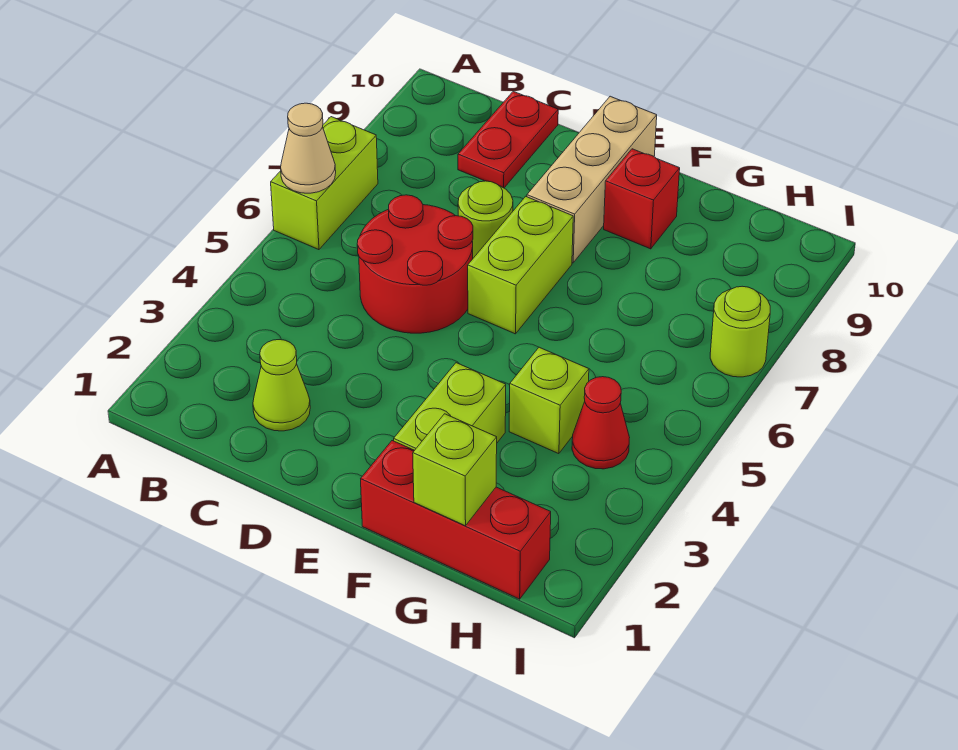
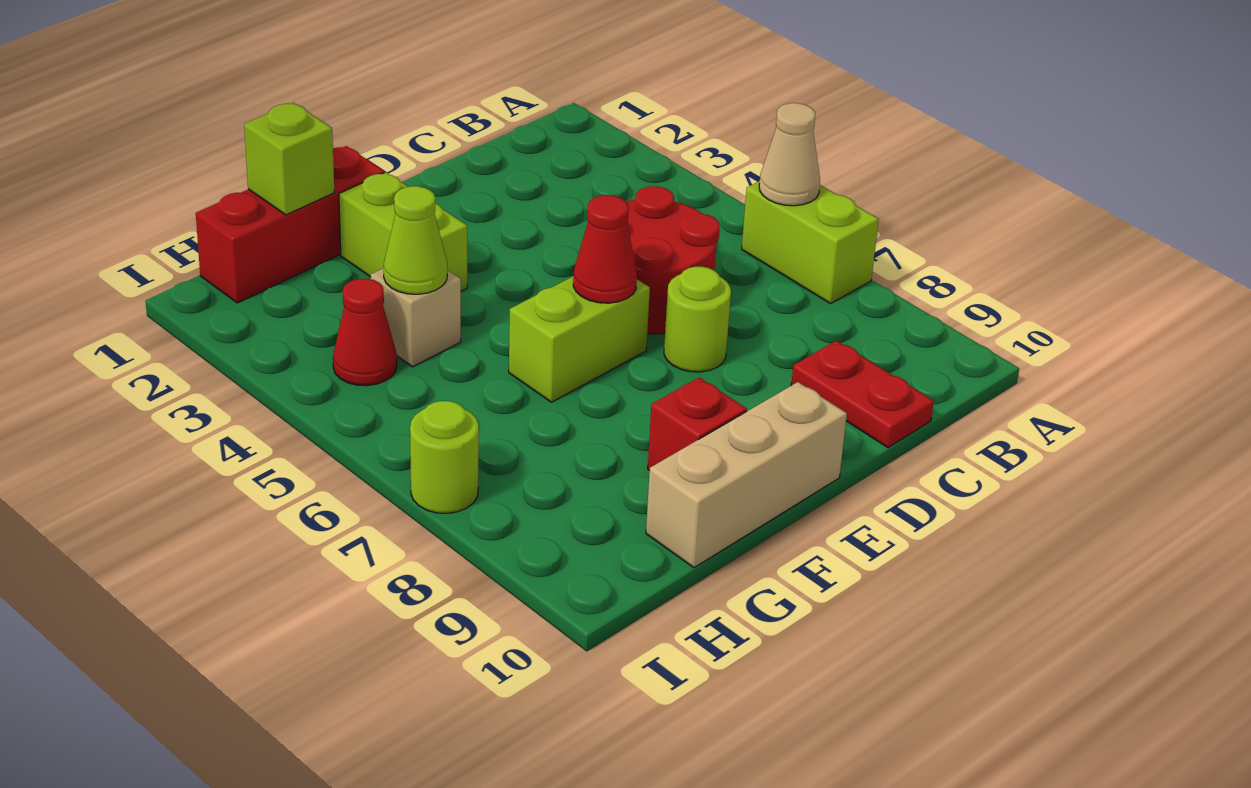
lime 1x1 cone [253,340,310,431] -> lime 1x1 cone moved to [383,186,447,294]
lime 1x2 brick [468,196,573,334] -> lime 1x2 brick turned to [509,276,650,402]
none -> red 1x1 cone [573,195,637,303]
tan 1x3 brick [527,96,657,263] -> tan 1x3 brick turned to [646,382,847,568]
lime 1x1 brick [509,347,589,454] -> tan 1x1 brick [371,269,461,367]

